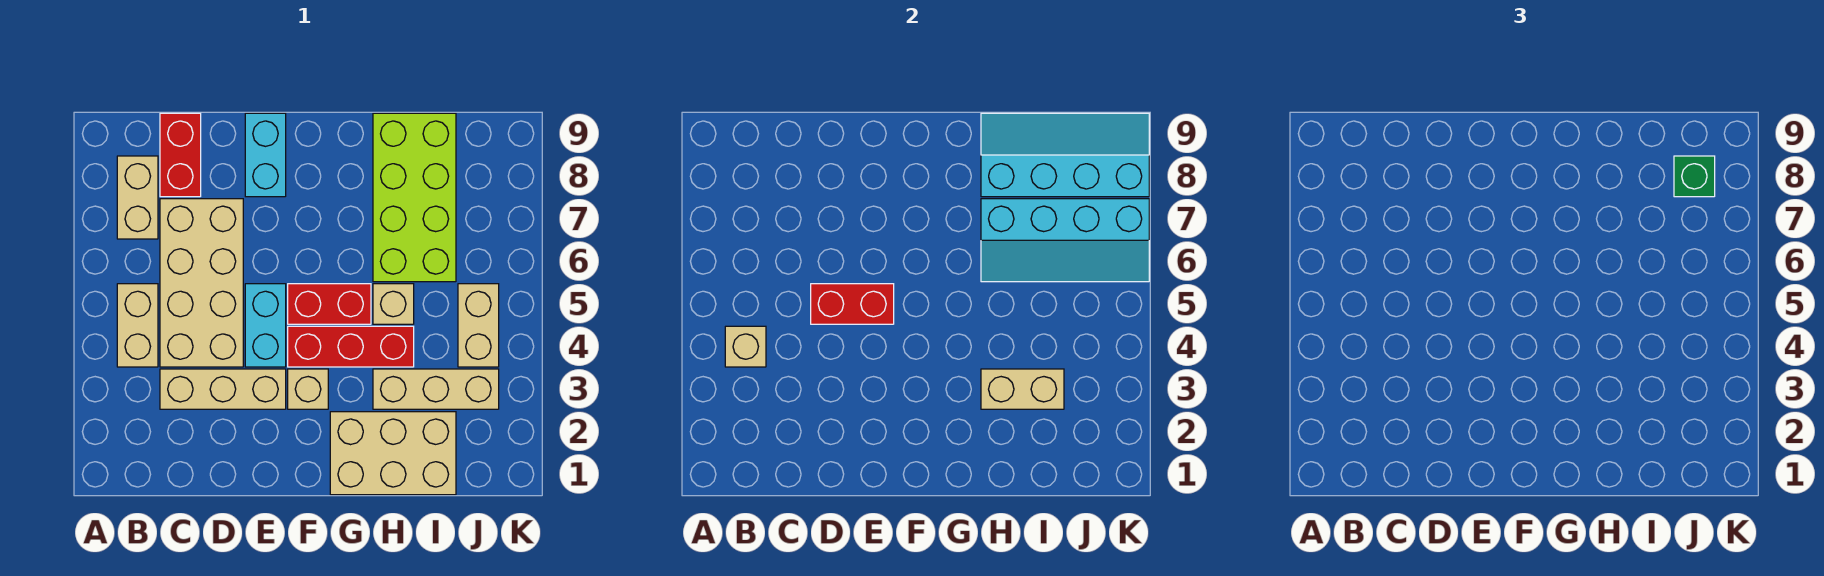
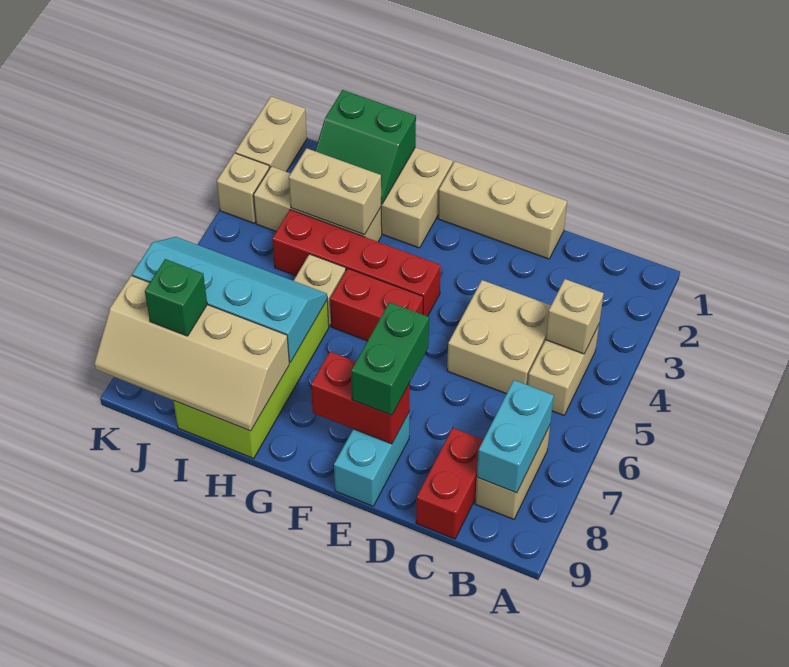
tan 1x3 brick [160,369,286,409] -> tan 1x3 brick moved to [438,161,567,259]
tan 2x4 brick [160,199,243,367] -> tan 2x2 brick [447,280,551,394]
red 1x2 brick [811,284,894,324] -> red 1x2 brick moved to [311,352,410,444]
cyan 1x2 brick [245,284,286,367] -> cyan 1x2 brick moved to [477,380,554,493]
none -> green 1x2 brick [351,302,429,415]
tan 1x1 brick [288,369,328,409] -> tan 1x1 brick moved to [217,153,270,223]
red 1x3 brick [288,326,414,367] -> red 1x4 brick [272,210,441,316]
none -> green 2x2 slope [315,90,416,204]
cyan 2x4 slope [981,113,1149,197] -> tan 2x4 slope [94,276,289,431]
tan 1x2 brick [458,284,499,367] -> tan 1x2 brick moved to [235,96,307,172]

